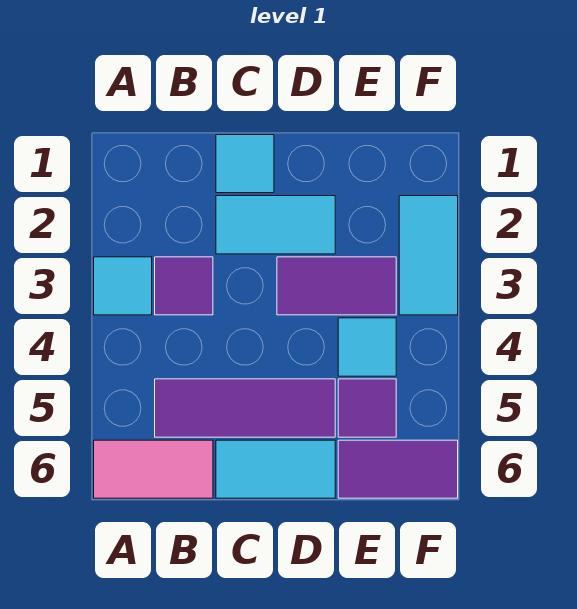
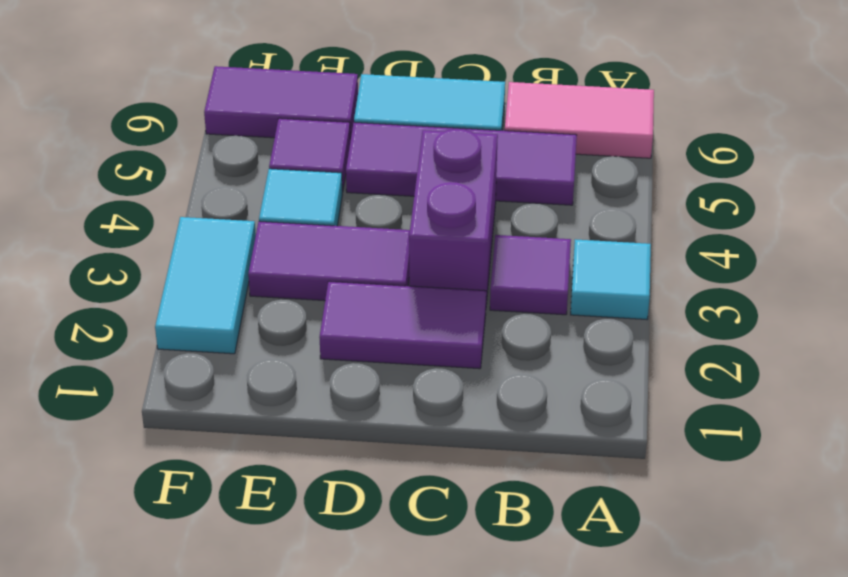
cyan 1x1 tile [216,135,274,193] -> none
cyan 1x2 tile [216,196,335,254] -> purple 1x2 tile [319,281,486,369]
none -> purple 1x2 brick [409,129,498,304]

